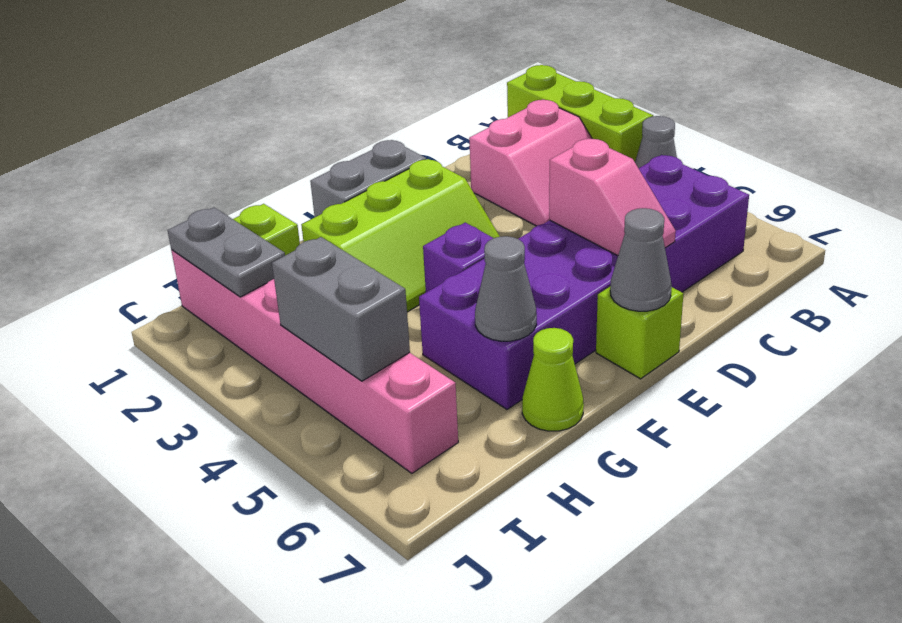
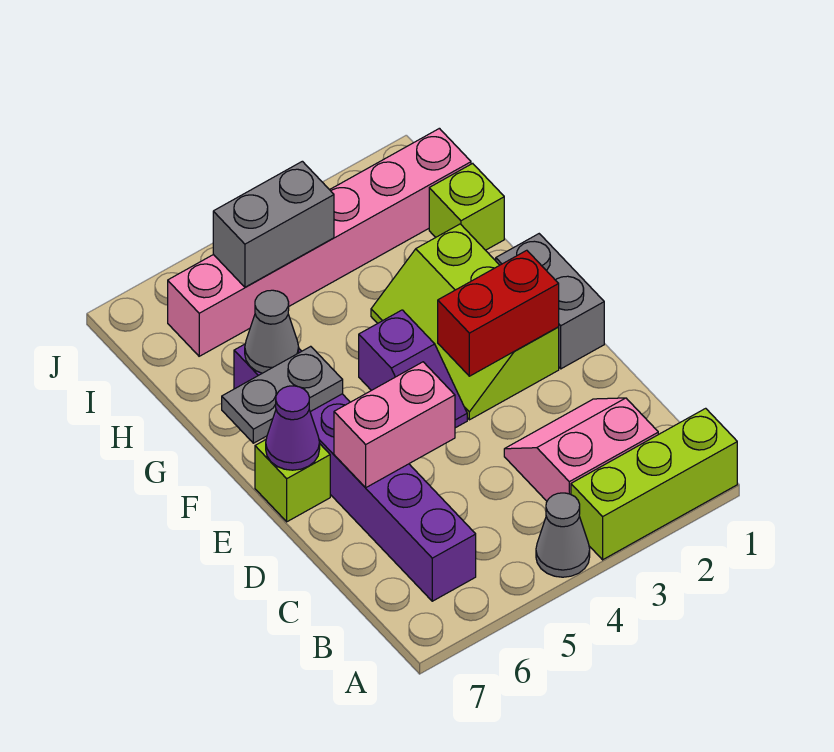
pink 2x2 slope [469,100,592,226] -> pink 2x2 slope turned to [504,398,658,501]
purple 2x6 brick [419,155,749,409] -> purple 1x6 brick [234,344,476,601]
pink 1x2 slope [549,139,676,256] -> pink 1x2 brick [334,362,455,488]
none -> red 1x2 brick [438,250,559,376]
grey 1x1 cone [610,208,672,311] -> purple 1x1 cone [266,386,320,470]
lime 1x1 cone [522,328,584,431] -> none
grey 1x2 plate [168,208,285,297] -> grey 1x2 plate moved to [222,346,343,443]

